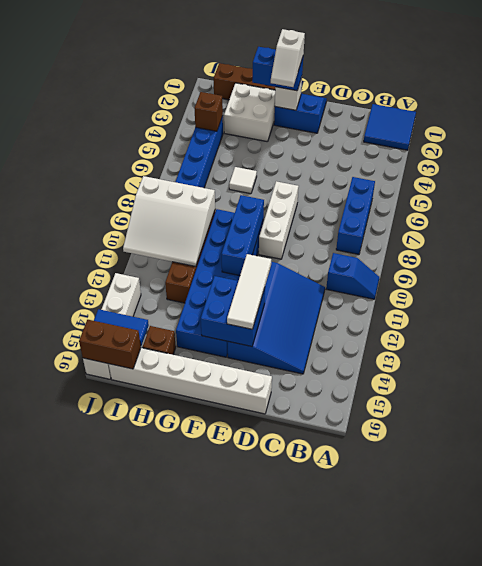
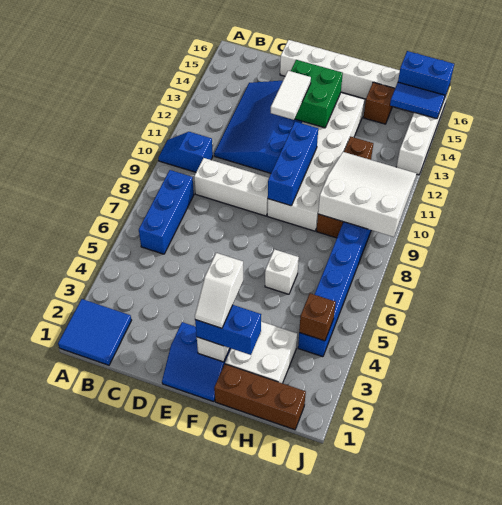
white 1x3 brick [259,181,299,259] -> white 1x3 brick turned to [194,158,269,216]
white 1x3 tile [227,254,271,329] -> white 1x2 tile [271,71,311,120]
blue 2x2 brick [201,276,265,346] -> green 2x2 brick [291,60,343,128]
white 1x2 slope [271,29,305,87] -> white 1x2 slope turned to [195,253,243,328]
blue 2x6 brick [176,209,263,357] -> white 2x6 brick [267,93,364,231]
white 1x1 tile [229,167,257,194] -> white 1x1 brick [265,249,299,294]
brown 1x2 brick [79,320,141,369] -> blue 1x2 brick [398,51,454,98]

